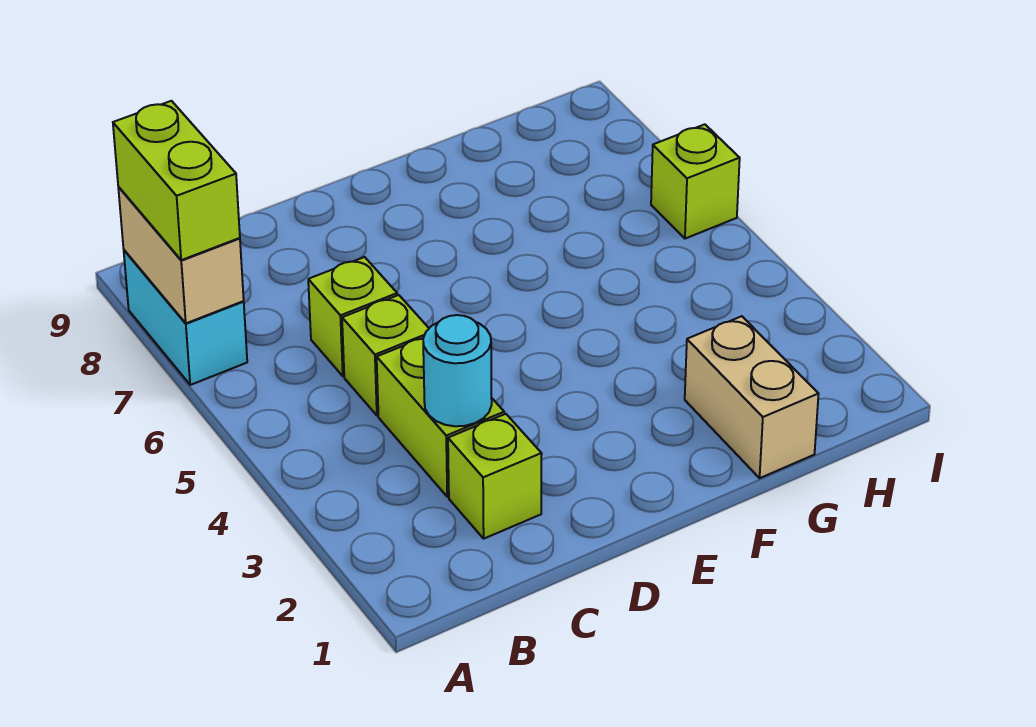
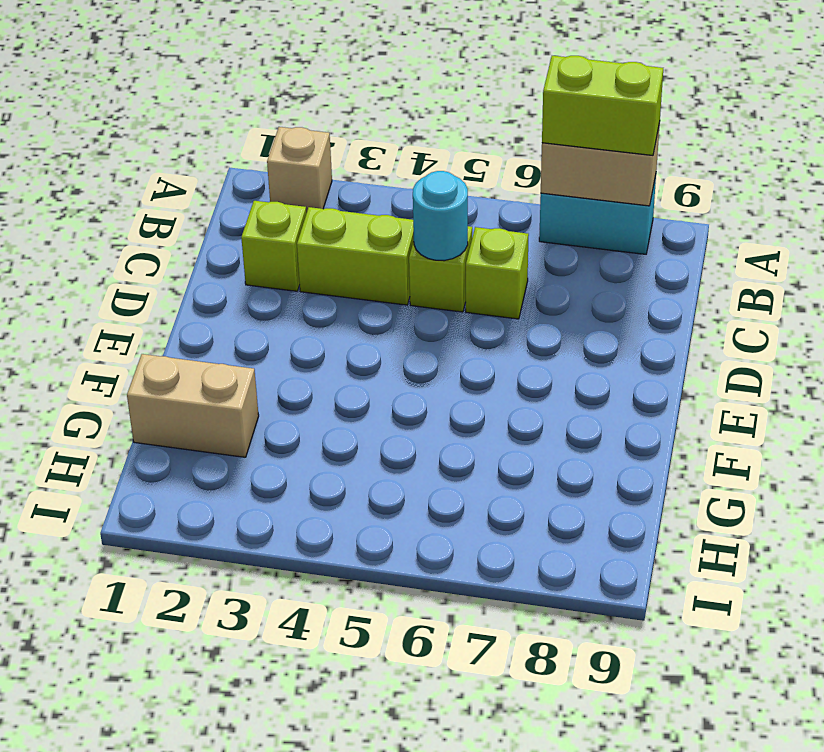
none -> tan 1x1 brick [267,127,332,213]
cyan 1x1 round brick [423,315,492,426] -> cyan 1x1 round brick moved to [413,171,468,261]
lime 1x1 brick [651,124,740,239] -> none

